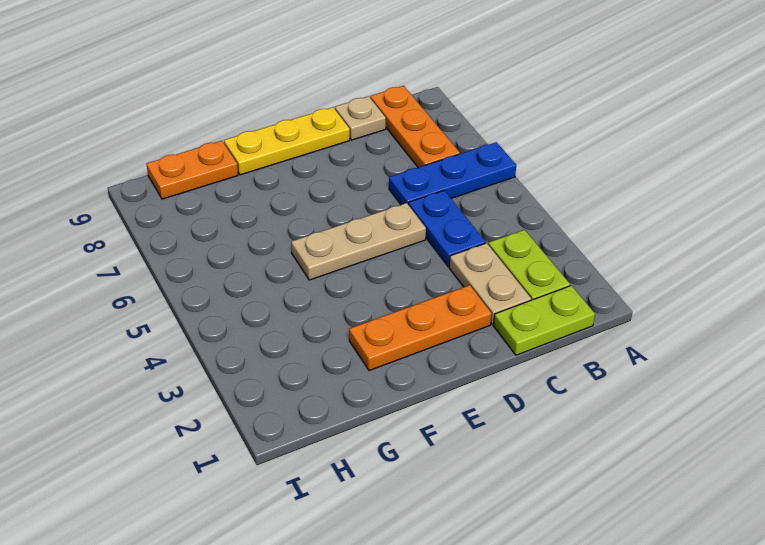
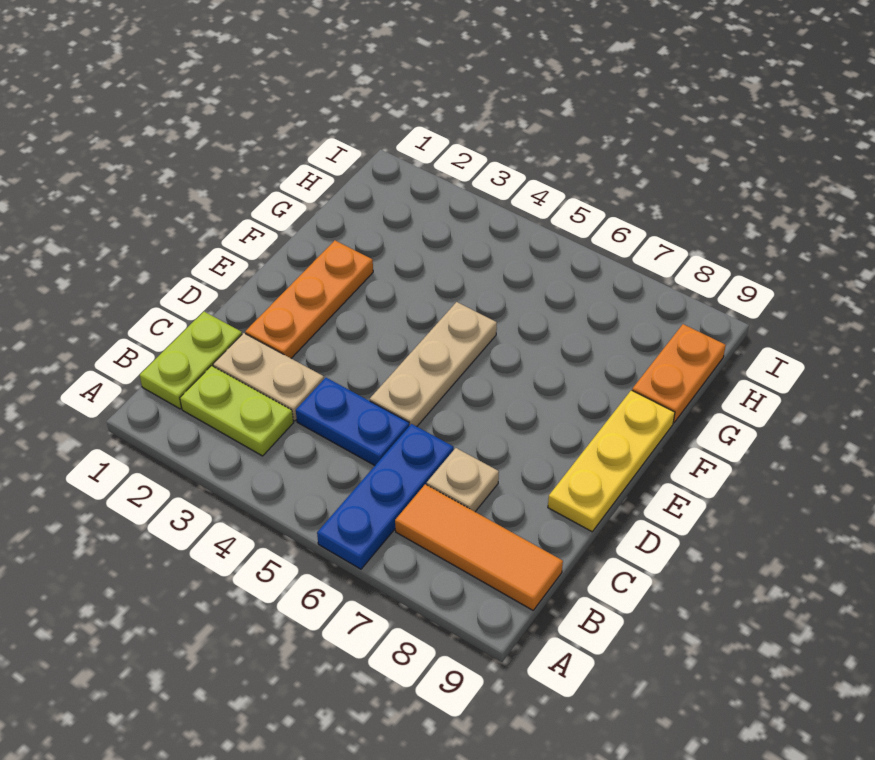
orange 1x3 plate [370,86,460,167] -> orange 1x3 tile [395,484,563,610]
tan 1x1 plate [335,96,386,140] -> tan 1x1 plate moved to [427,448,499,512]

